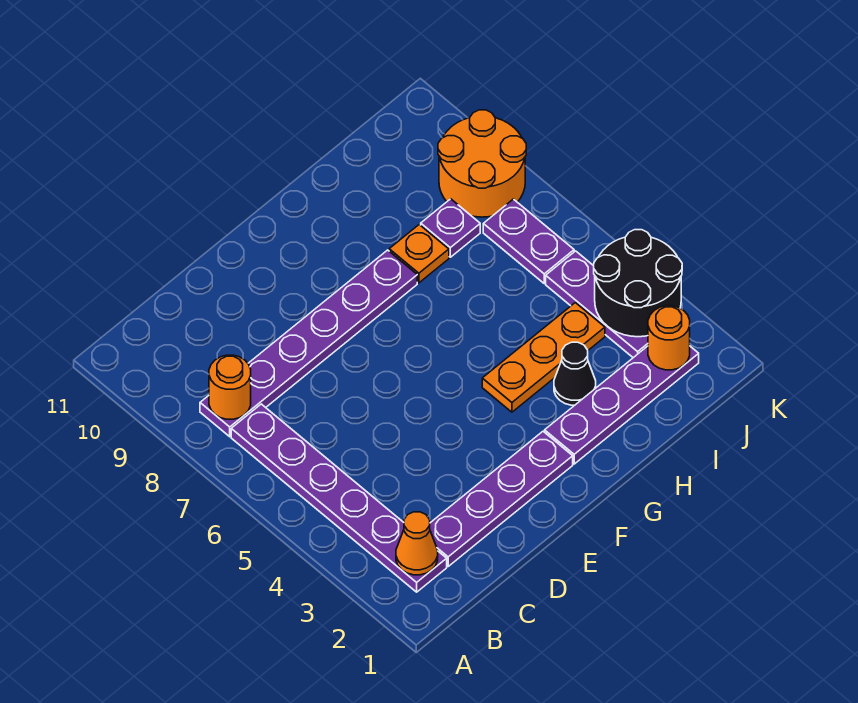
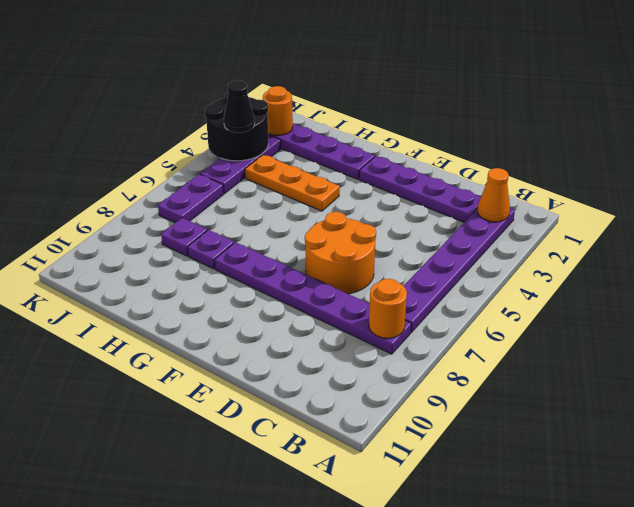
black 1x1 cone [554,342,596,405] -> black 1x1 cone moved to [224,80,255,133]
orange 1x1 plate [389,225,449,283] -> purple 1x1 plate [188,230,234,269]
orange 2x2 round brick [438,110,526,217] -> orange 2x2 round brick moved to [305,212,376,294]

